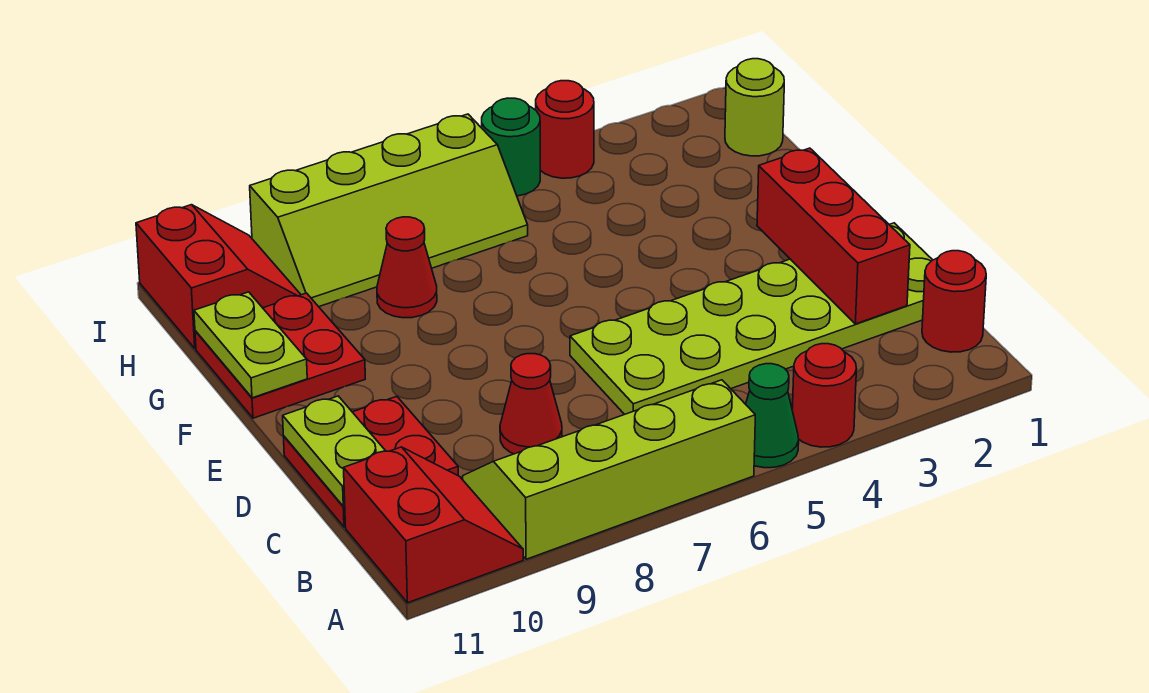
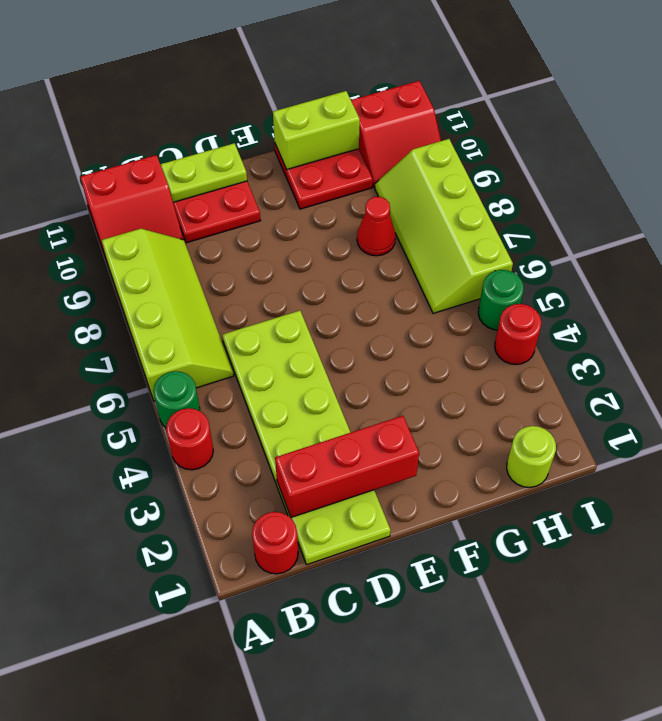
green 1x1 cone [746,364,799,468] -> green 1x1 round brick [153,371,200,428]
red 1x1 cone [500,354,562,454] -> none
lime 1x2 plate [194,292,307,398] -> lime 1x2 brick [273,91,360,169]

